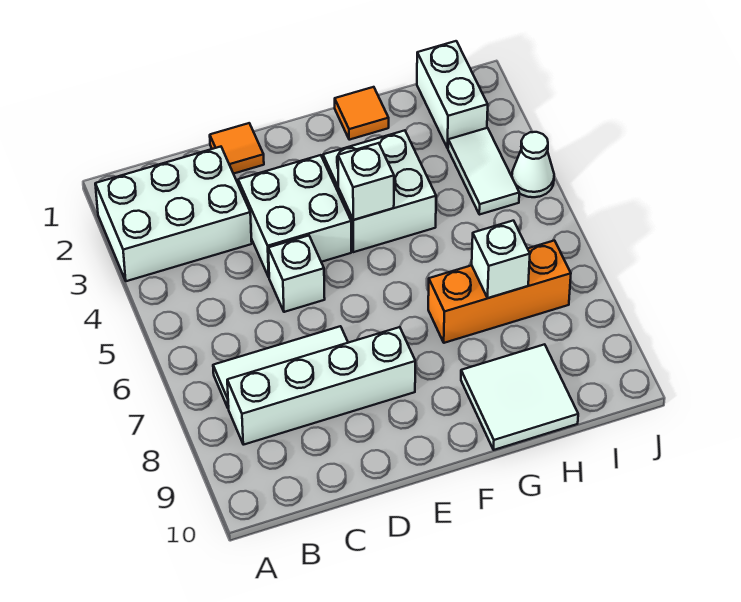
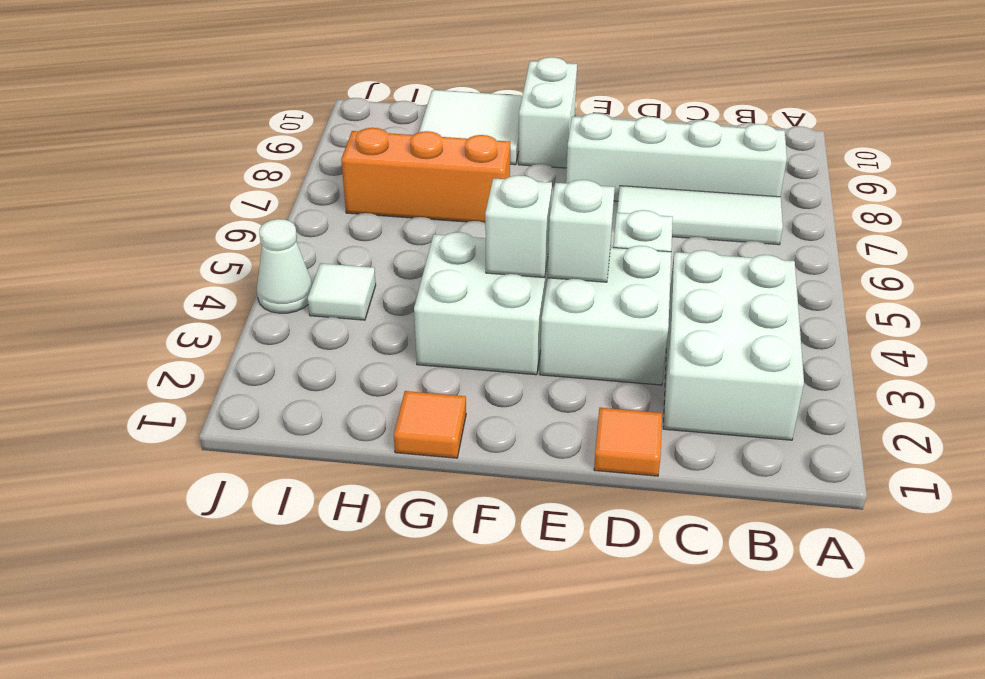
white 2x3 brick [95,147,252,281] -> white 2x3 brick turned to [663,250,804,440]
white 1x1 brick [472,221,530,298] -> white 1x1 brick moved to [548,180,615,282]
white 1x2 brick [417,41,488,148] -> white 1x2 brick moved to [518,57,577,168]
white 1x2 tile [448,128,519,215] -> white 1x1 tile [308,263,376,320]

